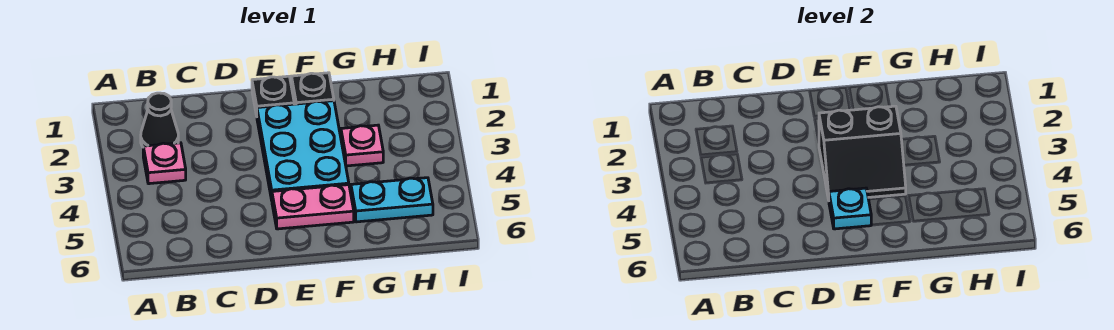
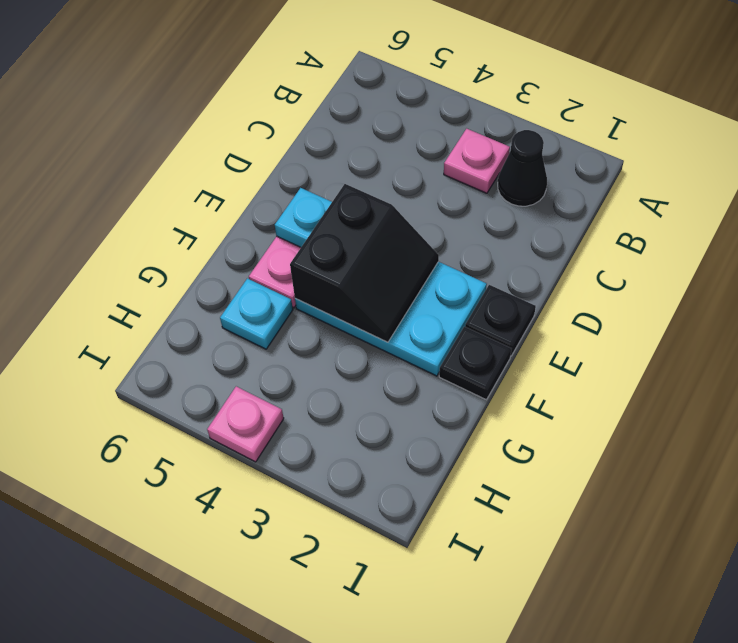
black 2x2 slope [819,106,906,200] -> black 2x2 slope turned to [290,184,439,342]
pink 1x1 plate [341,125,383,166] -> pink 1x1 plate moved to [207,386,284,462]
cyan 1x2 plate [351,178,433,222] -> cyan 1x1 plate [220,278,293,349]

